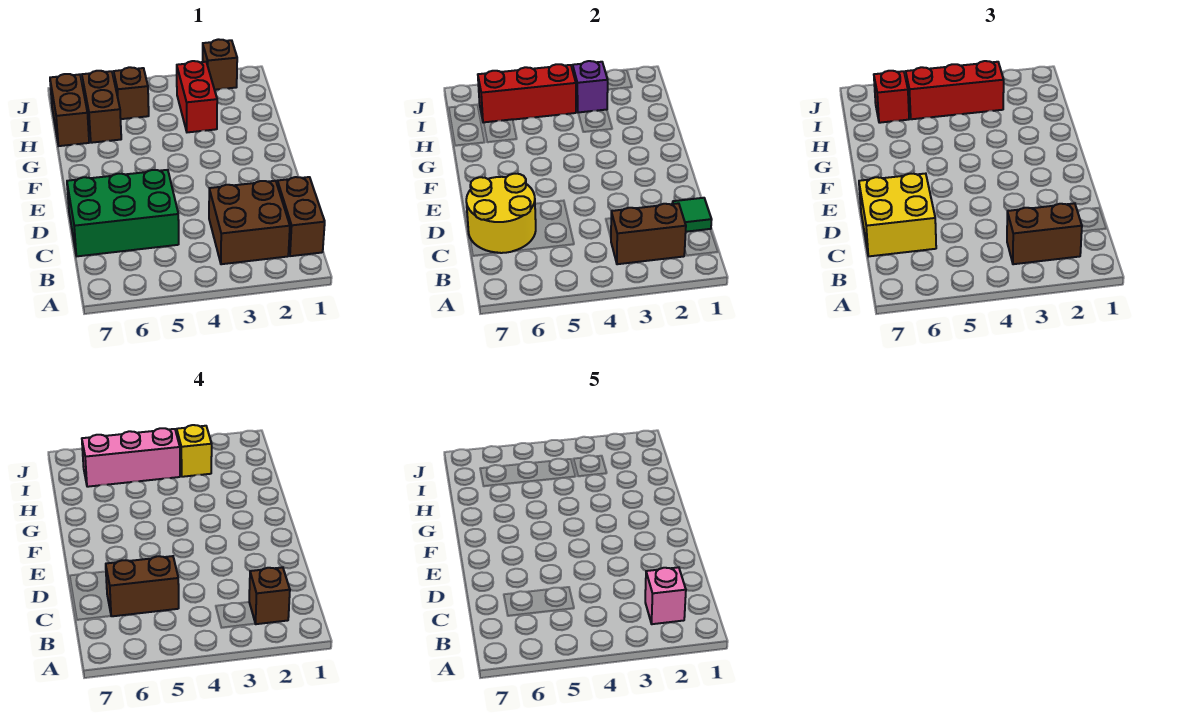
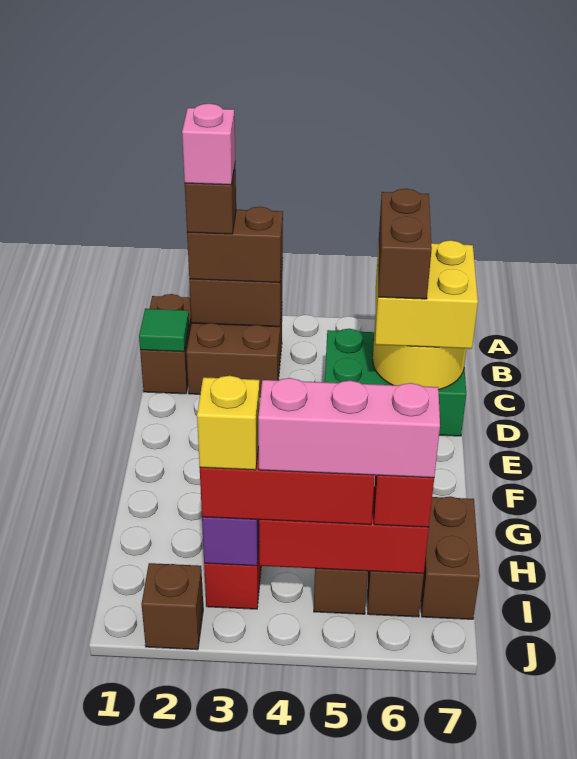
brown 1x2 brick [106,556,179,616] -> brown 1x2 brick turned to [378,189,432,299]

